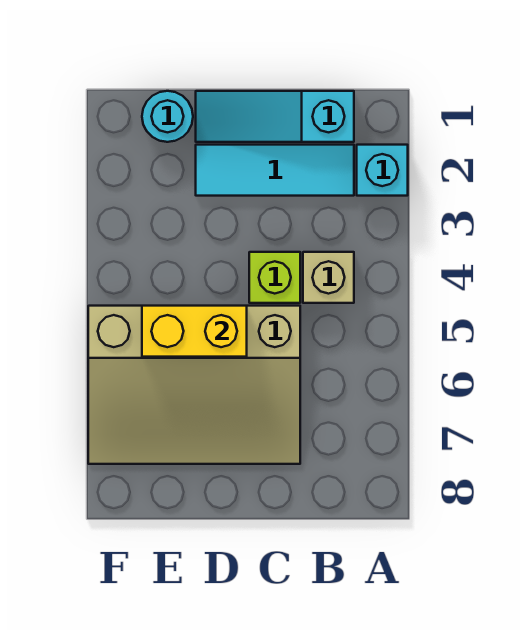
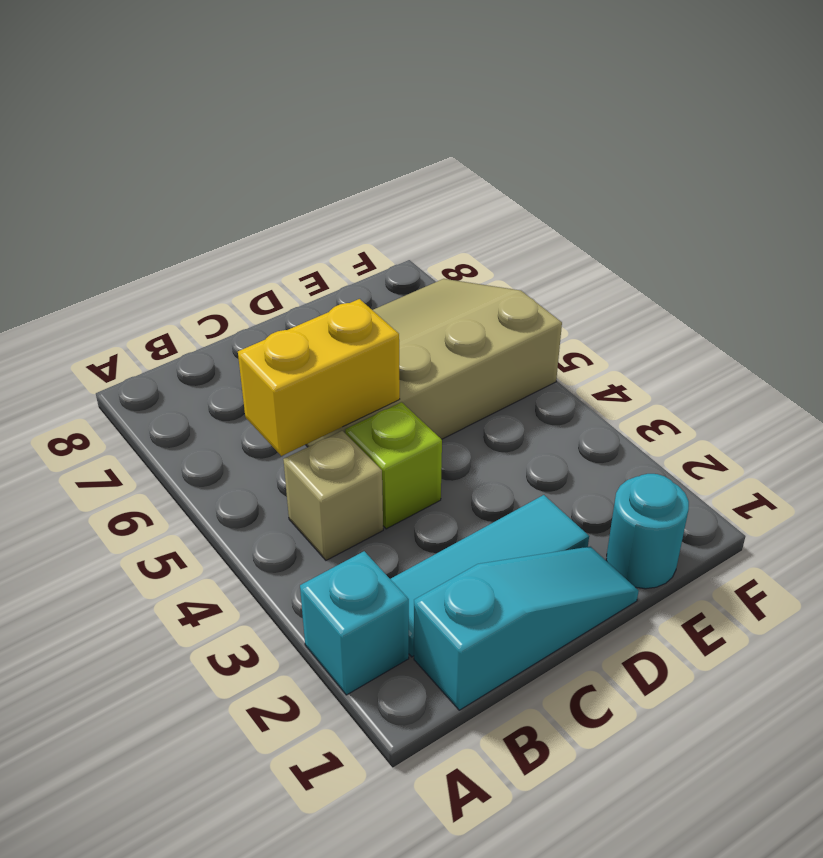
yellow 1x2 brick [142,306,247,357] -> yellow 1x2 brick moved to [238,299,400,456]

